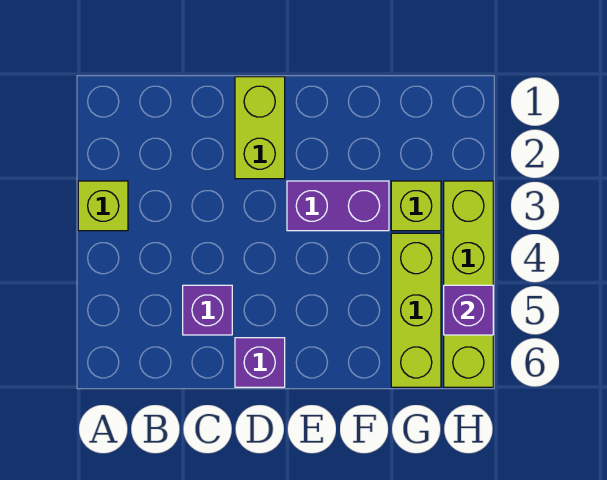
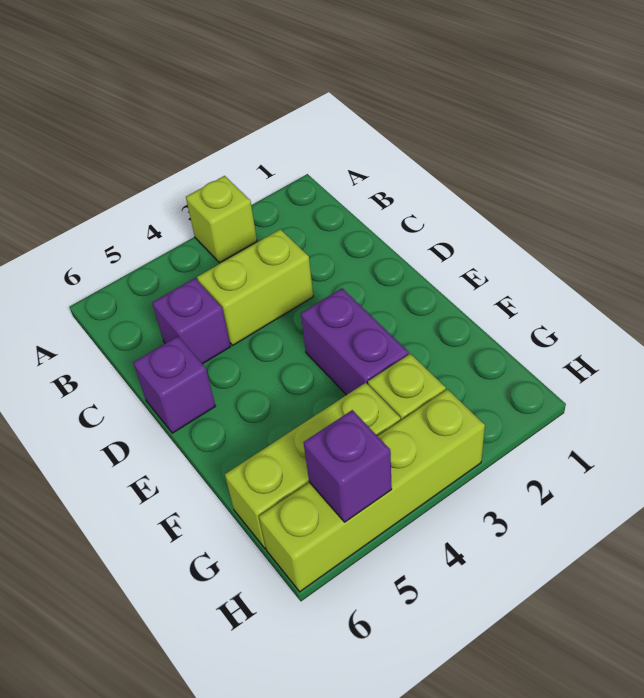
lime 1x2 brick [235,77,285,179] -> lime 1x2 brick moved to [197,229,313,345]

